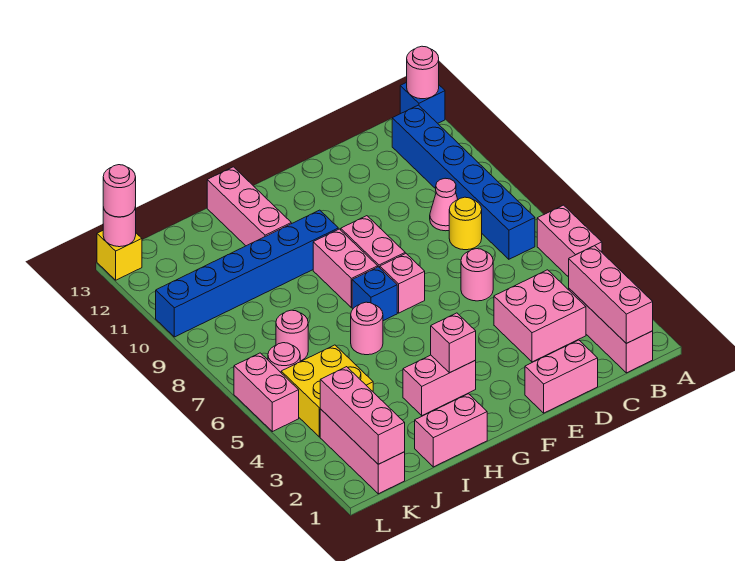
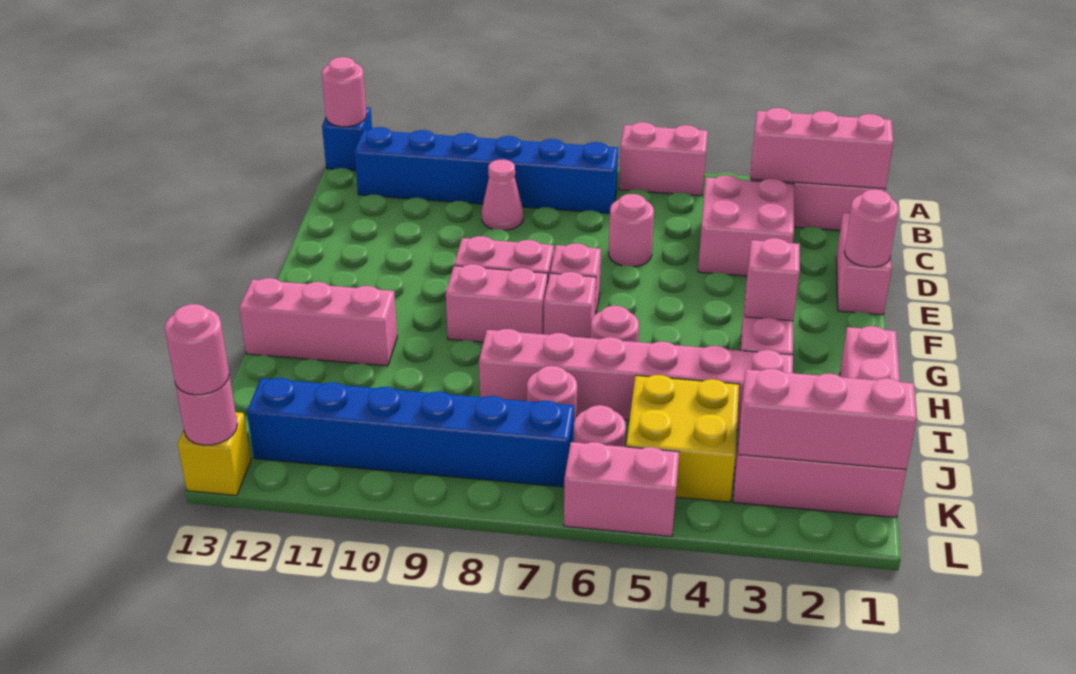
yellow 1x1 round brick [449,197,482,250] -> none
none -> pink 1x1 round brick [844,189,899,267]
blue 1x1 brick [352,267,397,321] -> pink 1x1 brick [544,272,596,338]
blue 1x6 brick [156,210,338,337] -> blue 1x6 brick turned to [247,378,574,487]
none -> pink 1x6 brick [479,329,793,430]

